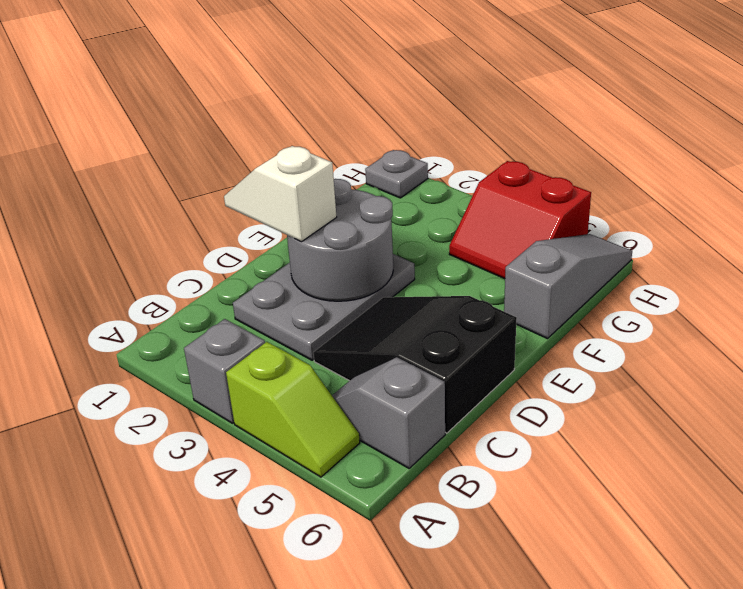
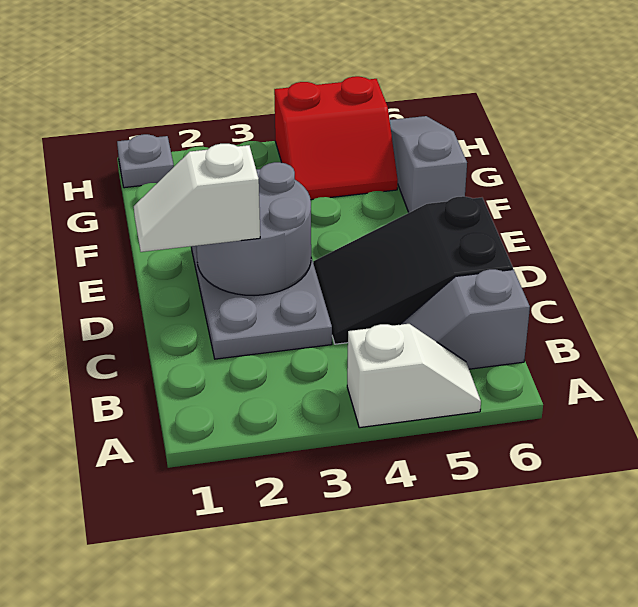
grey 1x1 brick [184,319,265,423] -> none
lime 1x2 slope [226,342,360,477] -> white 1x2 slope [347,324,481,428]

